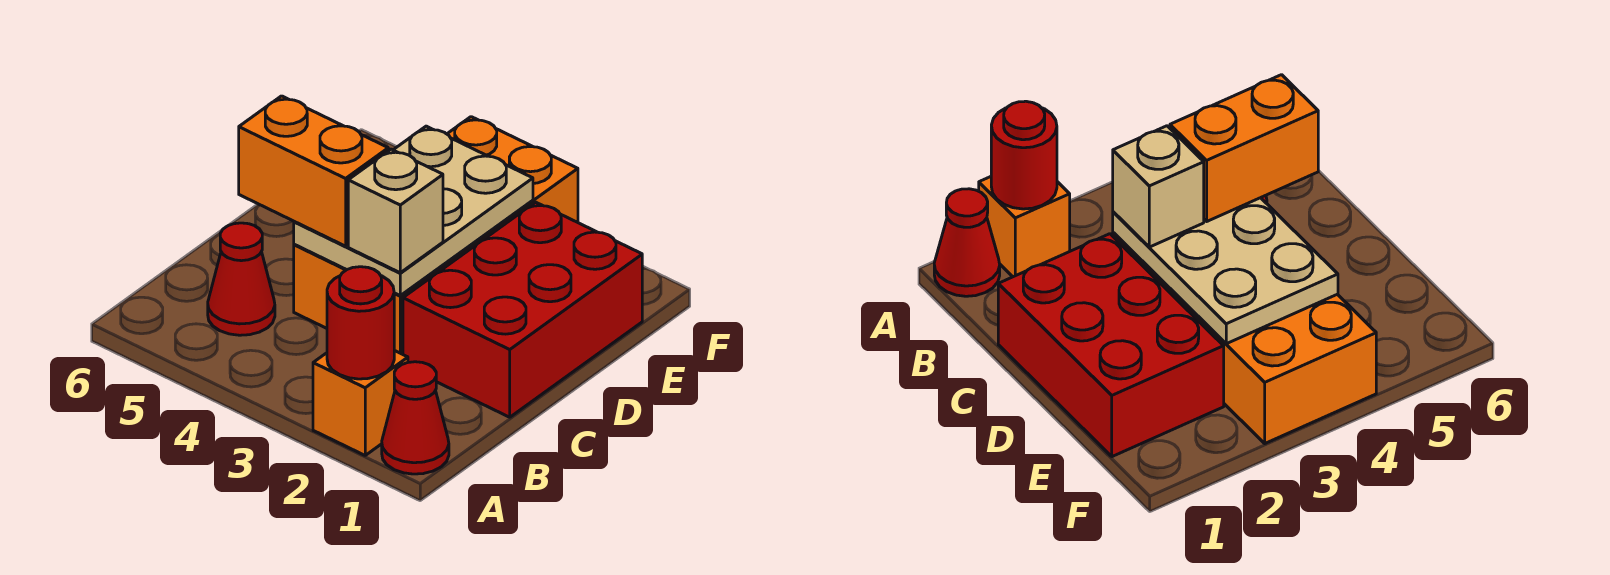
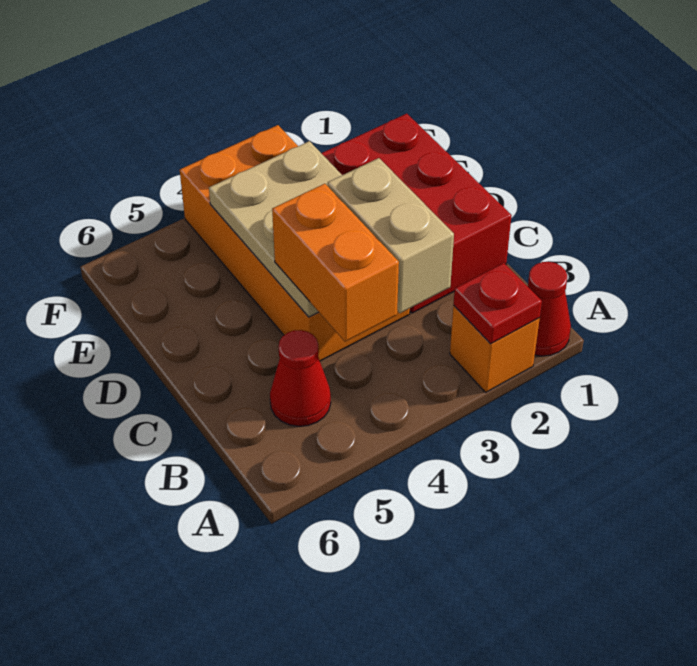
red 1x1 round brick [327,267,394,379] -> red 1x1 plate [453,263,542,344]
tan 1x1 brick [348,149,443,273] -> tan 1x2 brick [328,158,454,313]
orange 1x2 brick [239,96,388,246] -> orange 1x2 brick turned to [272,184,399,342]

